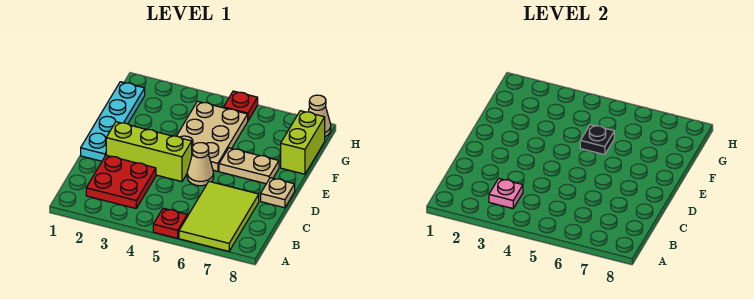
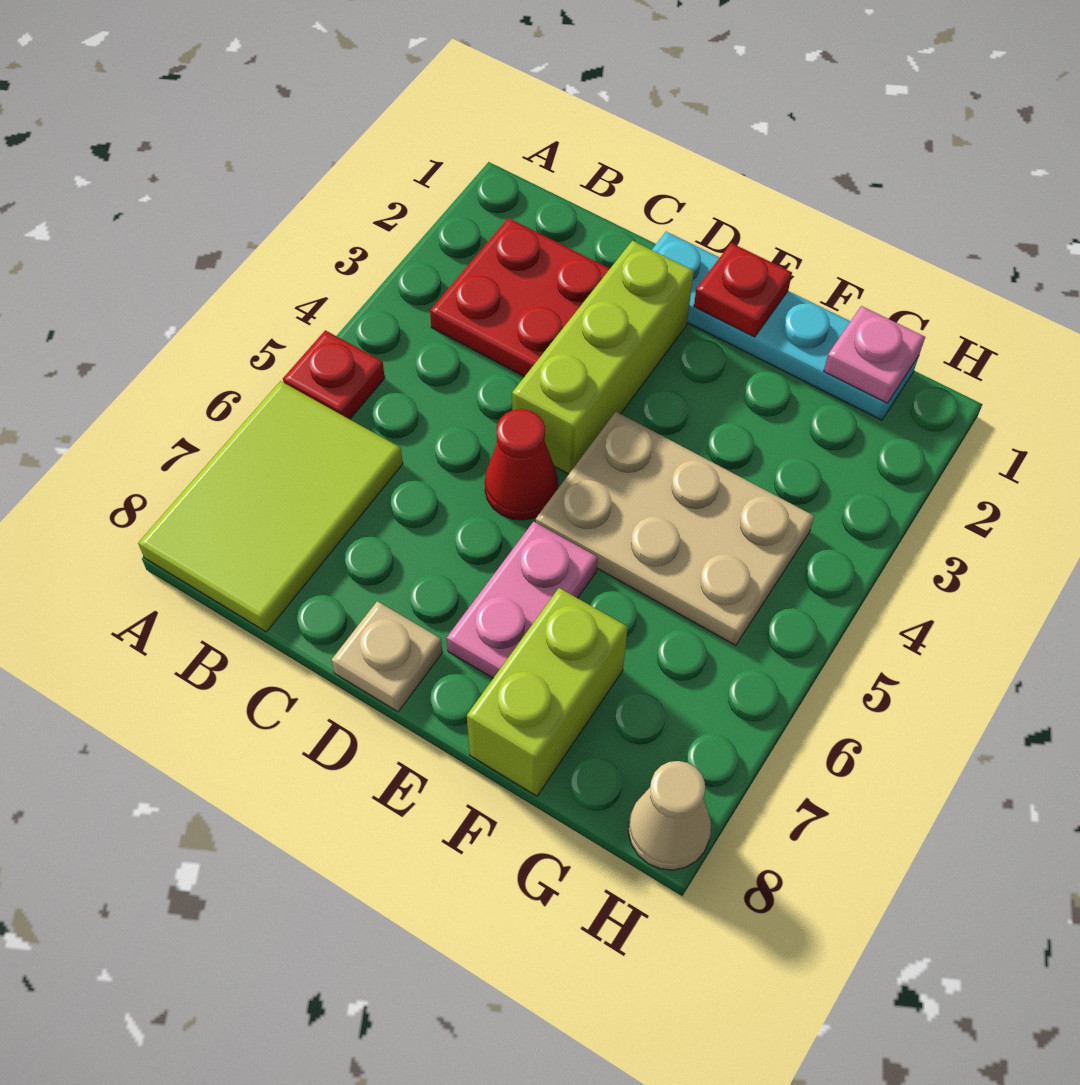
lime 2x3 tile [179,181,259,251] -> lime 2x3 tile turned to [138,381,403,632]
pink 1x1 plate [489,179,523,208] -> pink 1x1 plate moved to [824,306,925,403]
tan 1x1 cone [187,143,214,186] -> red 1x1 cone [485,409,558,520]
tan 1x2 plate [219,148,279,184] -> pink 1x2 plate [447,522,597,678]
black 1x1 plate [580,125,614,155] -> none
lime 1x2 brick [281,111,325,174] -> lime 1x2 brick turned to [467,588,628,796]
red 1x1 plate [224,91,258,120] -> red 1x1 plate moved to [694,243,792,337]

